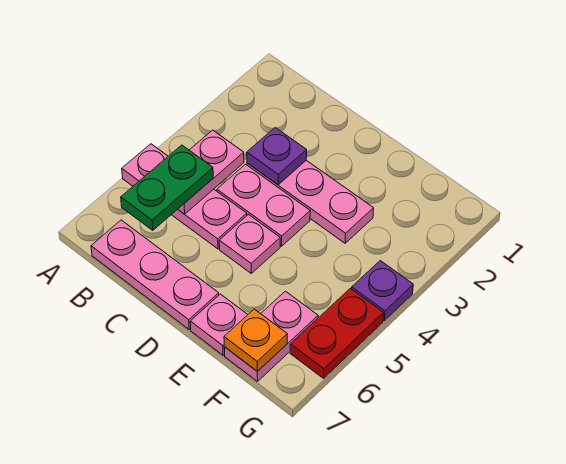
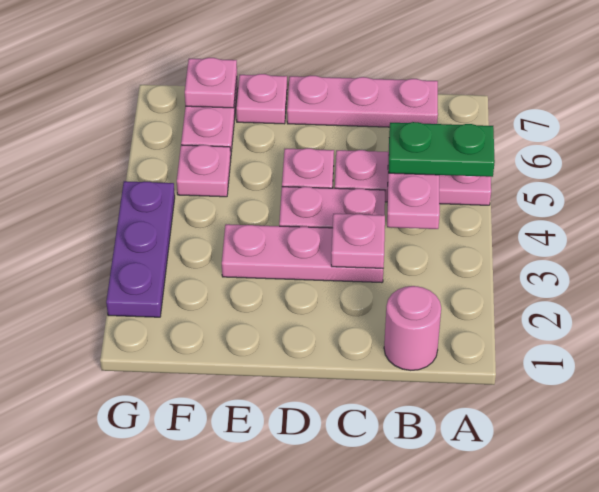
none -> pink 1x1 round brick [384,286,441,370]
green 1x2 plate [121,145,213,230] -> green 1x2 plate turned to [388,122,495,177]
purple 1x1 plate [247,128,307,185] -> pink 1x1 plate [331,214,385,268]
none -> pink 1x1 plate [177,145,231,197]
orange 1x1 plate [224,309,287,371] -> pink 1x1 plate [185,58,237,108]
purple 1x1 plate [352,261,413,321] -> purple 1x3 plate [106,181,175,317]
red 1x2 plate [290,288,383,378] -> none

